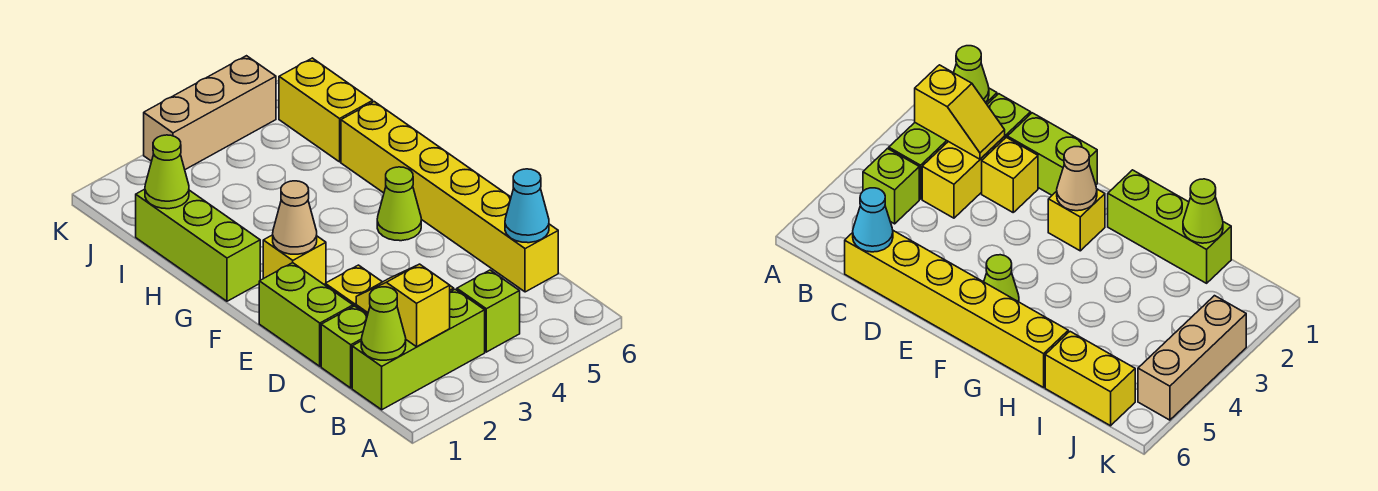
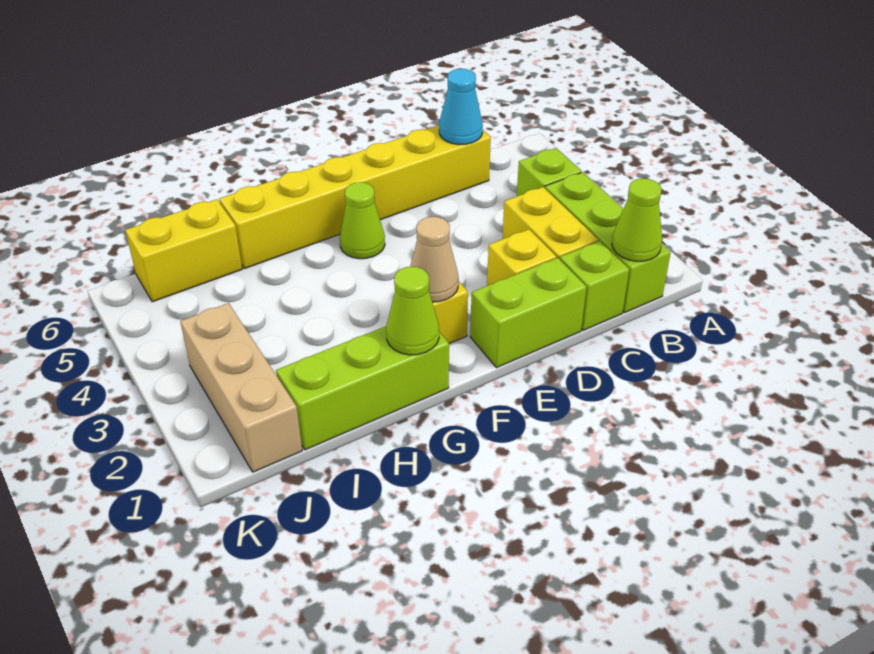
yellow 1x2 slope [356,264,450,347] -> none
lime 1x1 cone [145,135,189,209] -> lime 1x1 cone moved to [386,267,439,355]
tan 1x3 brick [144,56,276,170] -> tan 1x3 brick moved to [180,303,302,472]

